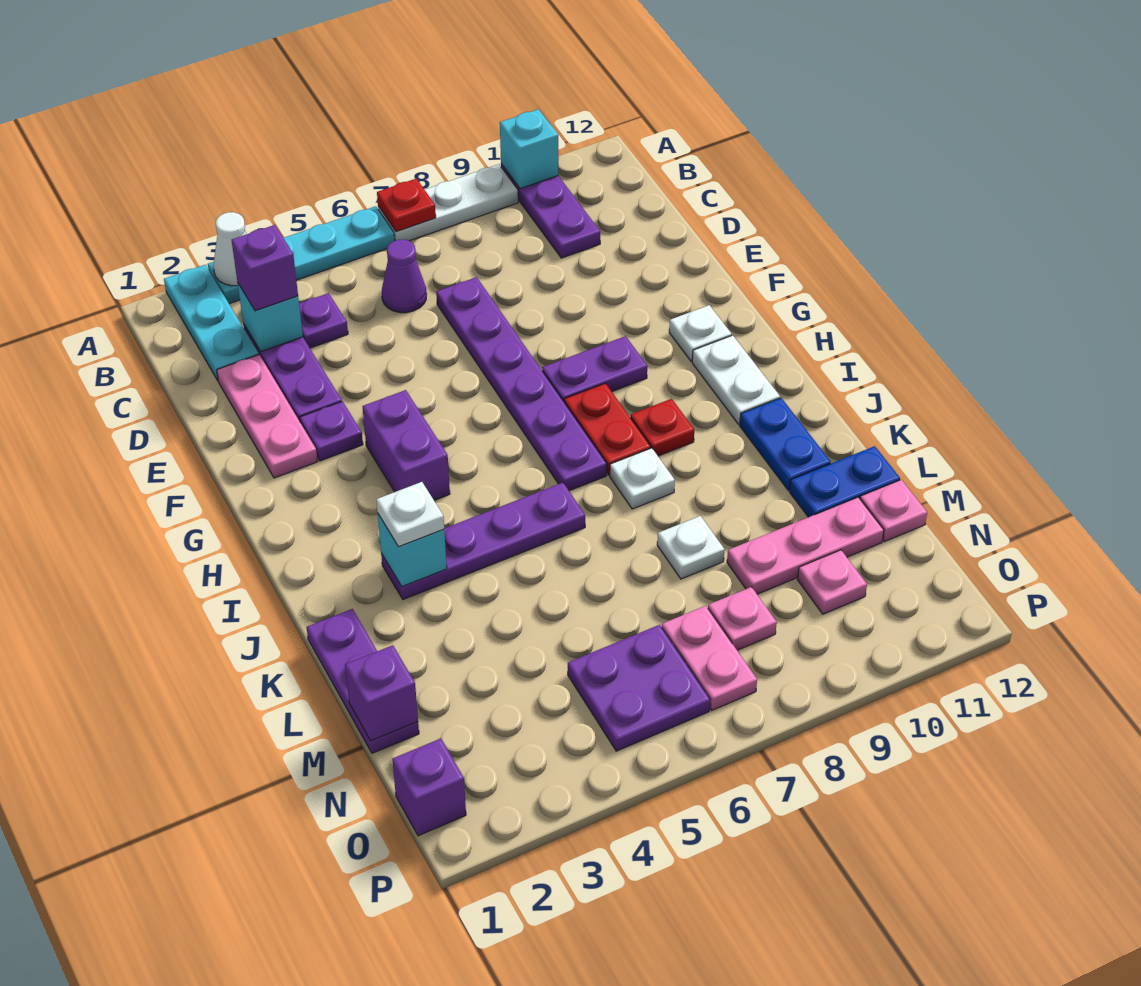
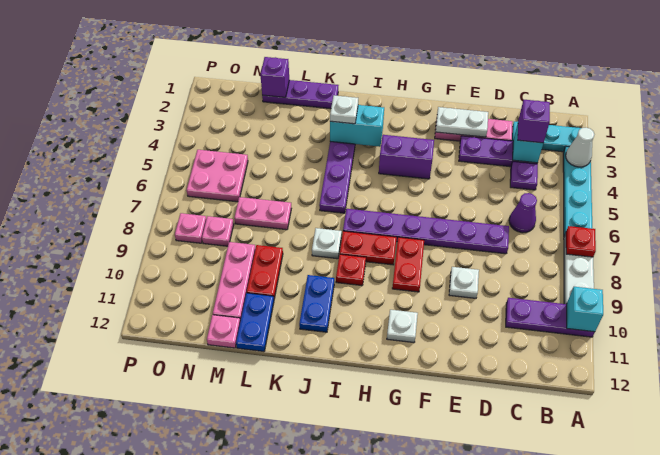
purple 1x1 plate [300,401,363,461] -> none
purple 1x2 plate [542,336,647,401] -> red 1x2 plate [392,237,424,292]
white 1x2 plate [692,335,780,424] -> white 1x2 plate moved to [436,107,488,137]
cyan 1x1 brick [378,514,447,586] -> cyan 1x2 brick [330,105,384,147]
blue 1x2 plate [740,398,831,491] -> blue 1x2 plate turned to [299,275,334,332]
white 1x1 plate [657,516,725,579] -> white 1x1 plate moved to [449,267,479,298]
none -> red 1x2 plate [247,245,283,299]
purple 2x2 plate [568,625,710,751] -> pink 2x2 plate [187,150,248,202]
pink 1x2 plate [662,606,757,710] -> pink 1x2 plate moved to [234,197,291,230]
pink 1x1 plate [797,550,867,614] -> pink 1x1 plate moved to [175,213,206,243]
purple 1x1 brick [392,738,466,836] -> none

